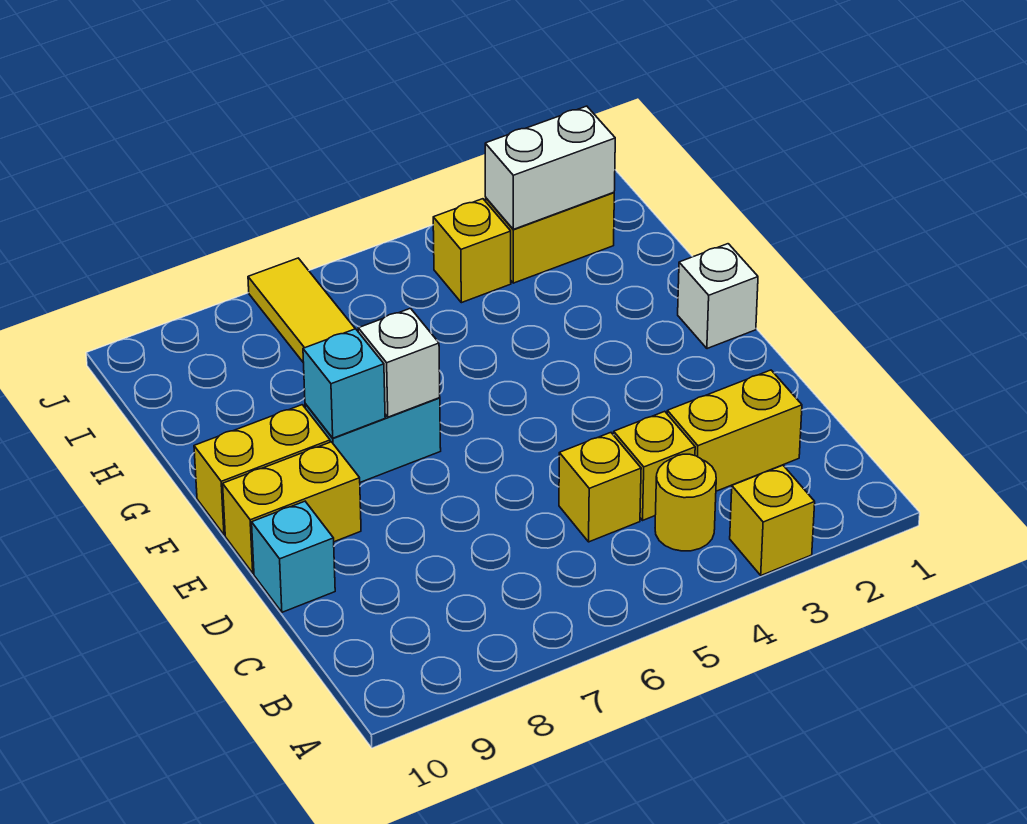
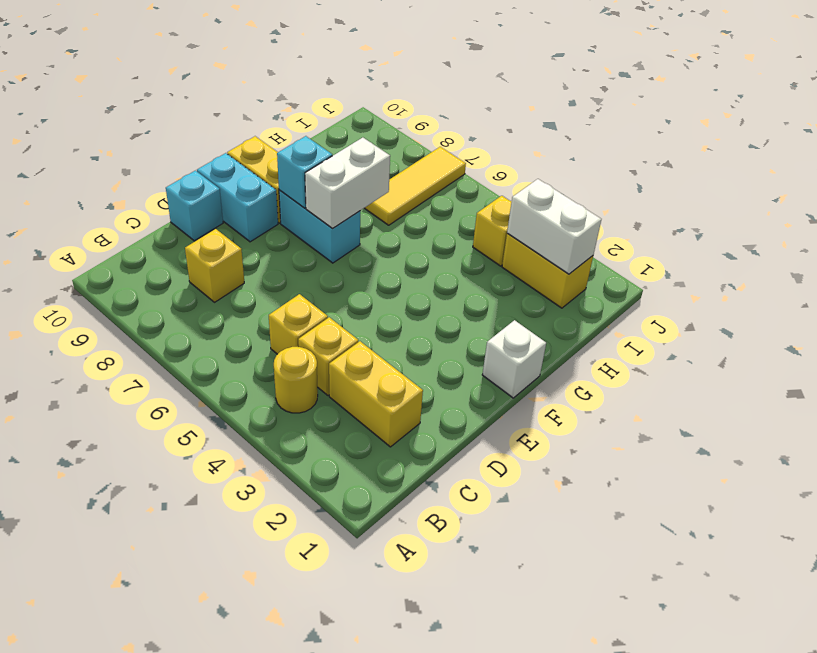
yellow 1x1 brick [730,465,815,575] -> yellow 1x1 brick moved to [185,229,244,302]
yellow 1x2 brick [223,442,361,573] -> cyan 1x2 brick [197,153,278,242]
white 1x1 brick [358,308,440,417] -> white 1x2 brick [305,138,390,228]

